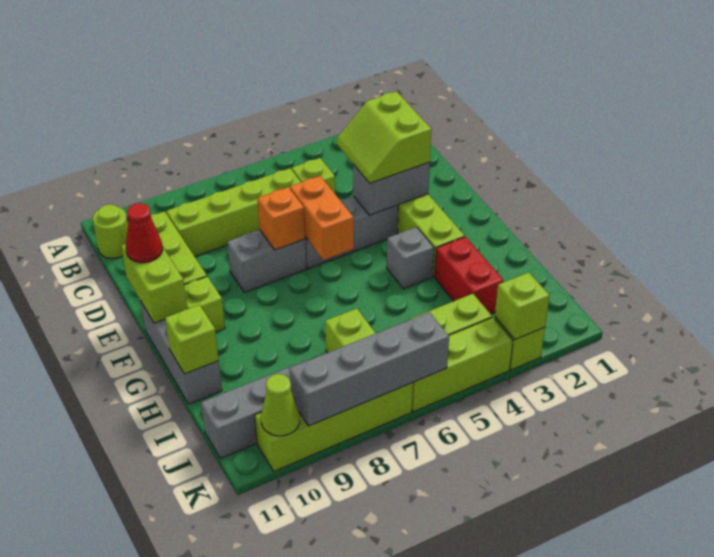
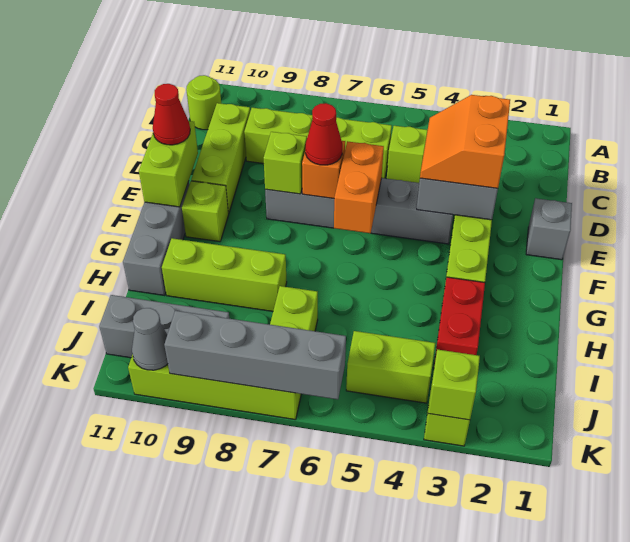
lime 2x2 slope [337,91,432,183] -> orange 2x2 slope [420,95,510,188]
none -> red 1x1 cone [305,103,342,165]
grey 1x1 brick [387,227,434,289] -> grey 1x1 brick moved to [526,198,572,260]
lime 1x1 brick [165,305,219,374] -> lime 1x1 brick moved to [264,132,307,194]
lime 1x3 brick [412,318,513,412] -> lime 1x3 brick moved to [162,238,287,311]
lime 1x1 cone [261,374,300,436] -> grey 1x1 cone [132,308,168,370]

